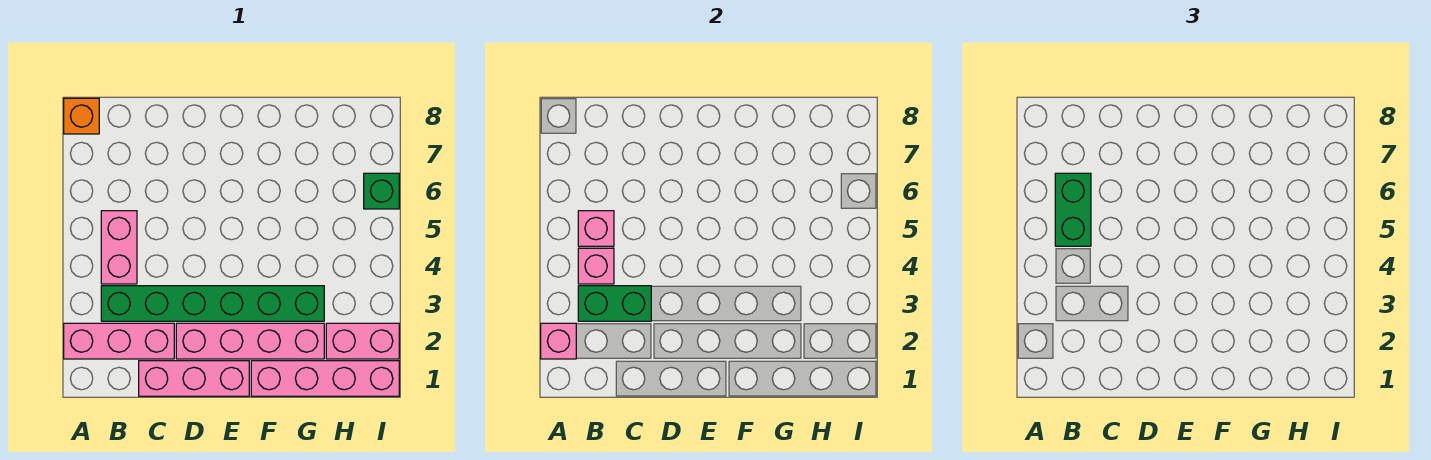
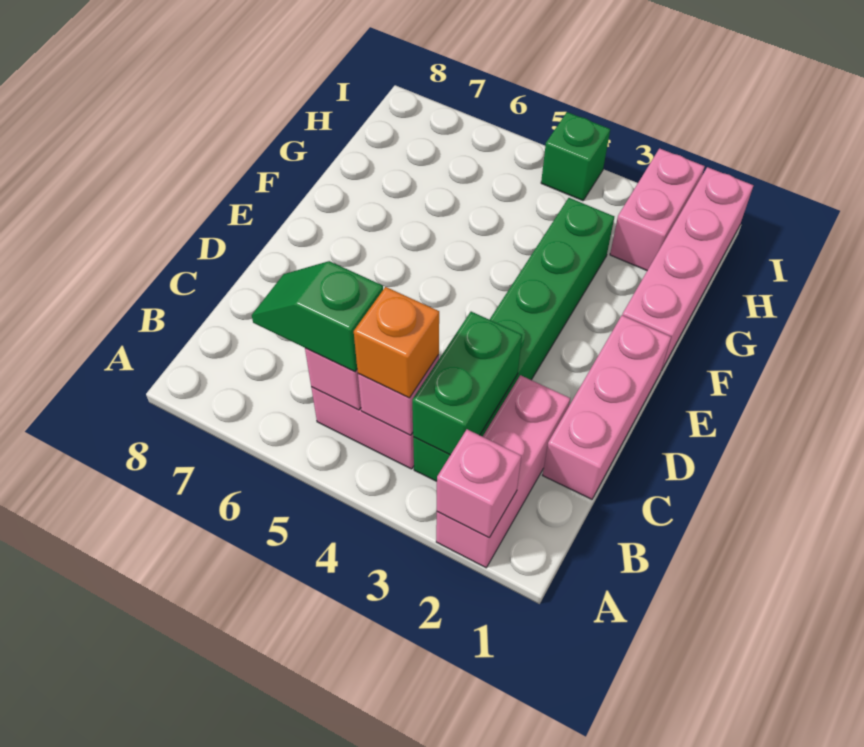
orange 1x1 brick [64,98,99,134] -> orange 1x1 brick moved to [354,287,439,398]
green 1x2 brick [1055,173,1091,246] -> green 1x2 slope [252,261,383,372]
pink 1x4 brick [176,323,324,359] -> none
green 1x1 brick [364,173,399,209] -> green 1x1 brick moved to [541,112,610,201]

